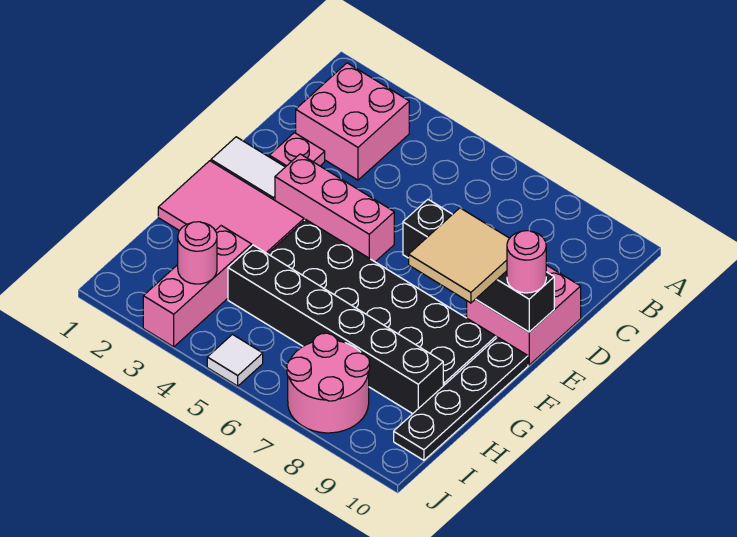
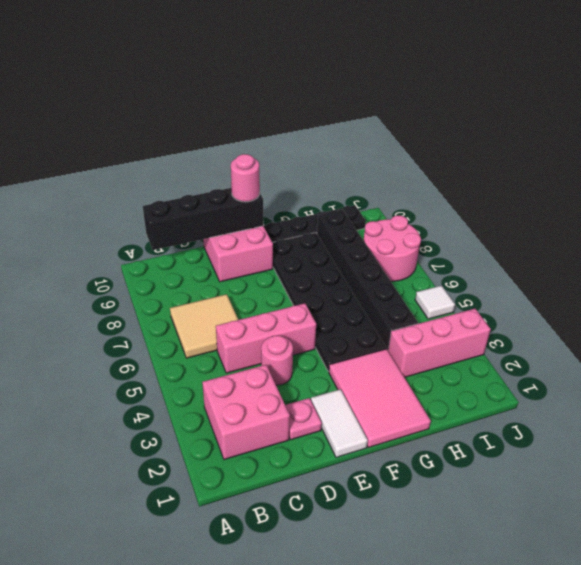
pink 1x3 brick [275,154,394,262] -> pink 1x3 brick turned to [216,303,316,373]
black 1x4 brick [403,200,554,332] -> black 1x4 brick turned to [143,188,263,250]
tan 2x2 tile [409,208,510,303] -> tan 2x2 tile moved to [170,294,238,358]
pink 1x1 round brick [178,222,217,284] -> pink 1x1 round brick moved to [261,335,293,385]

